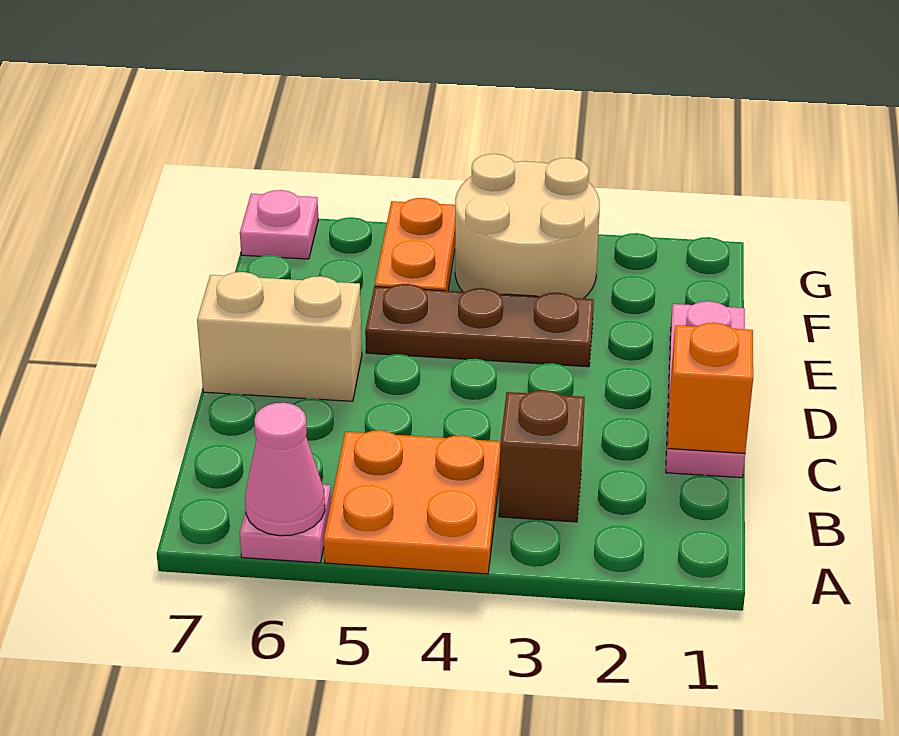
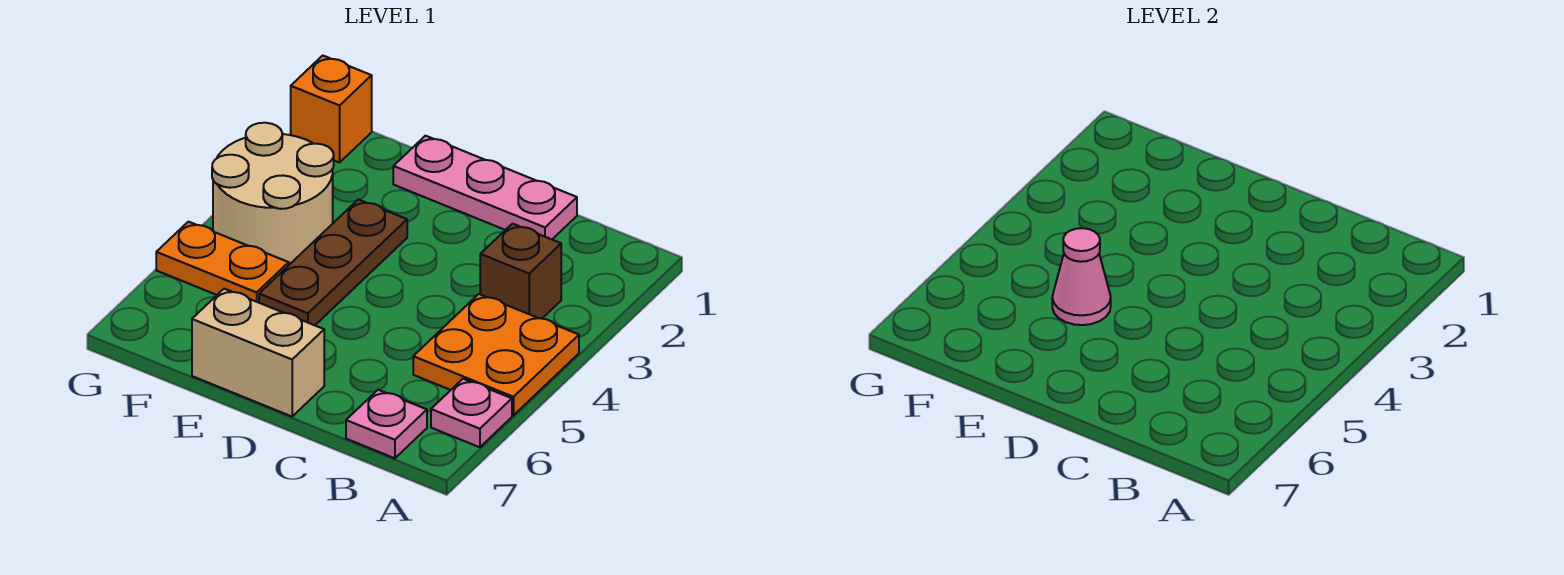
pink 1x1 cone [245,403,325,536] -> pink 1x1 cone moved to [1052,228,1111,325]
orange 1x1 brick [668,323,753,453] -> orange 1x1 brick moved to [291,56,372,163]
tan 1x2 brick [197,272,362,401] -> tan 1x2 brick turned to [192,289,324,416]
pink 1x1 plate [240,190,318,259] -> pink 1x1 plate moved to [346,390,427,458]

